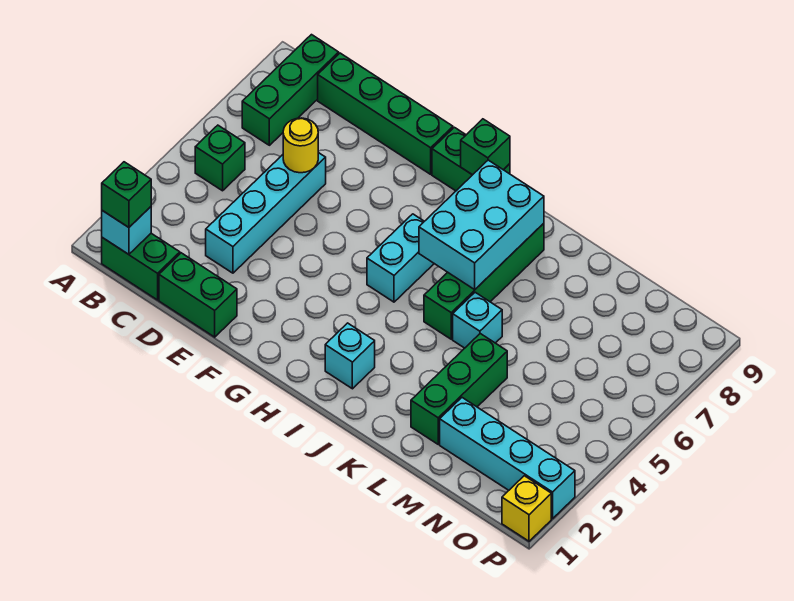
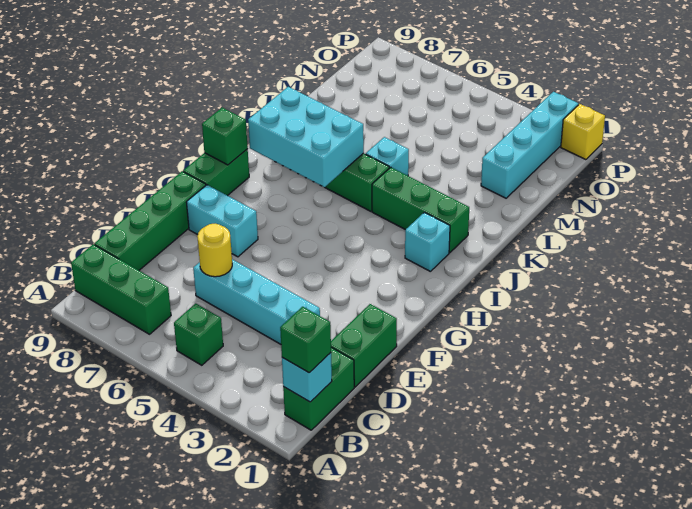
cyan 1x2 brick [367,214,434,302] -> cyan 1x2 brick moved to [186,185,258,257]
green 1x3 brick [411,334,507,444] -> green 1x3 brick moved to [372,167,469,253]

